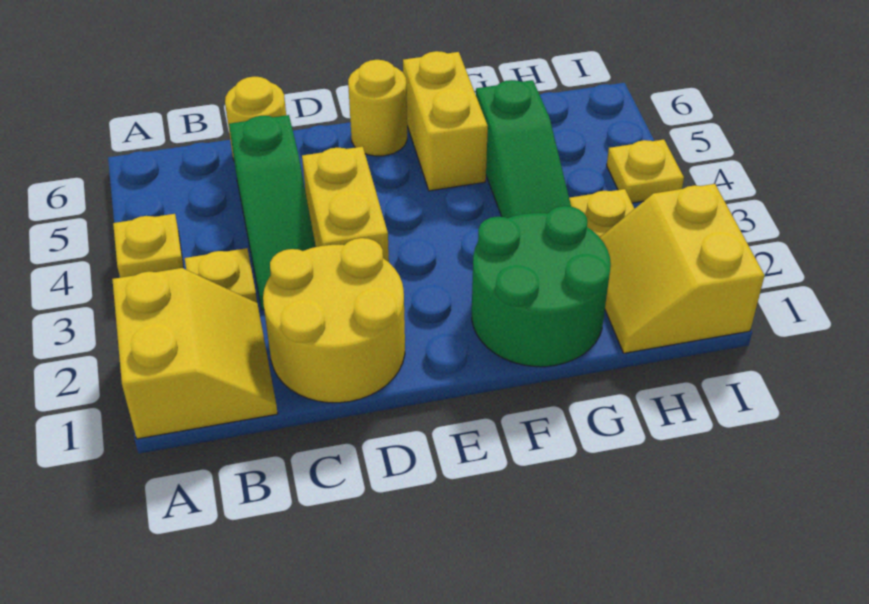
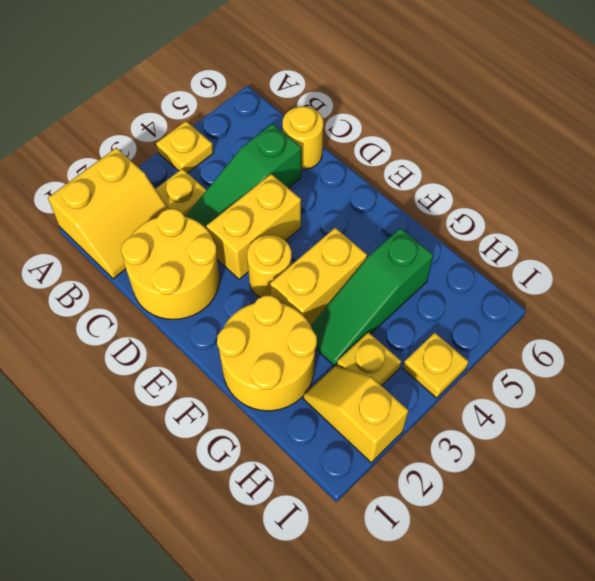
yellow 1x1 round brick [348,60,407,156] -> yellow 1x1 round brick moved to [247,235,292,298]
green 2x2 round brick [472,206,611,367] -> yellow 2x2 round brick [217,296,317,411]
yellow 1x2 brick [403,51,488,191] -> yellow 1x2 brick moved to [270,228,367,325]
yellow 2x2 slope [600,184,765,353] -> yellow 1x2 slope [303,366,409,462]

